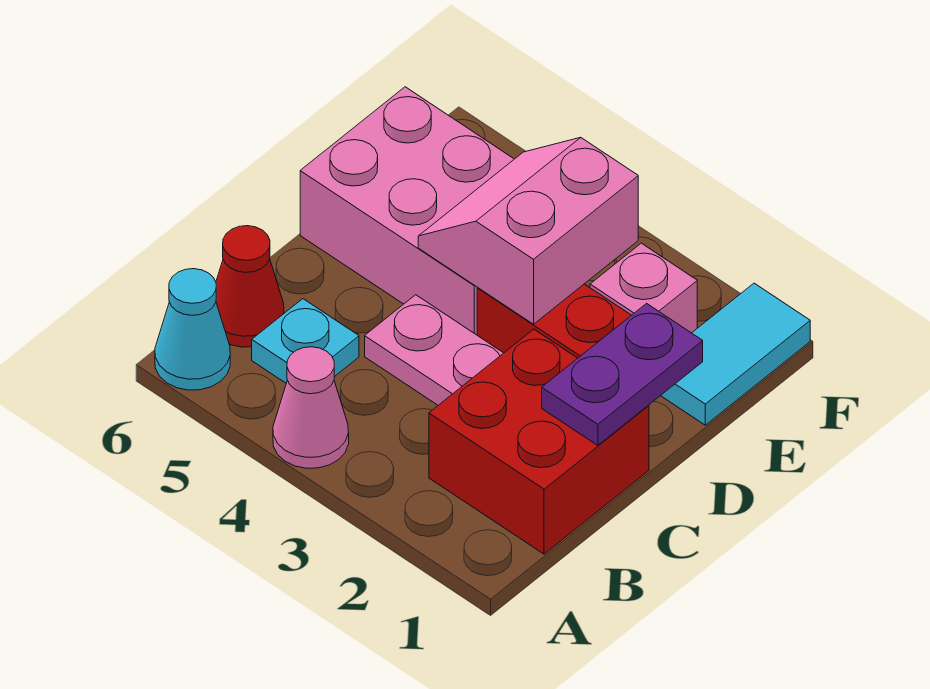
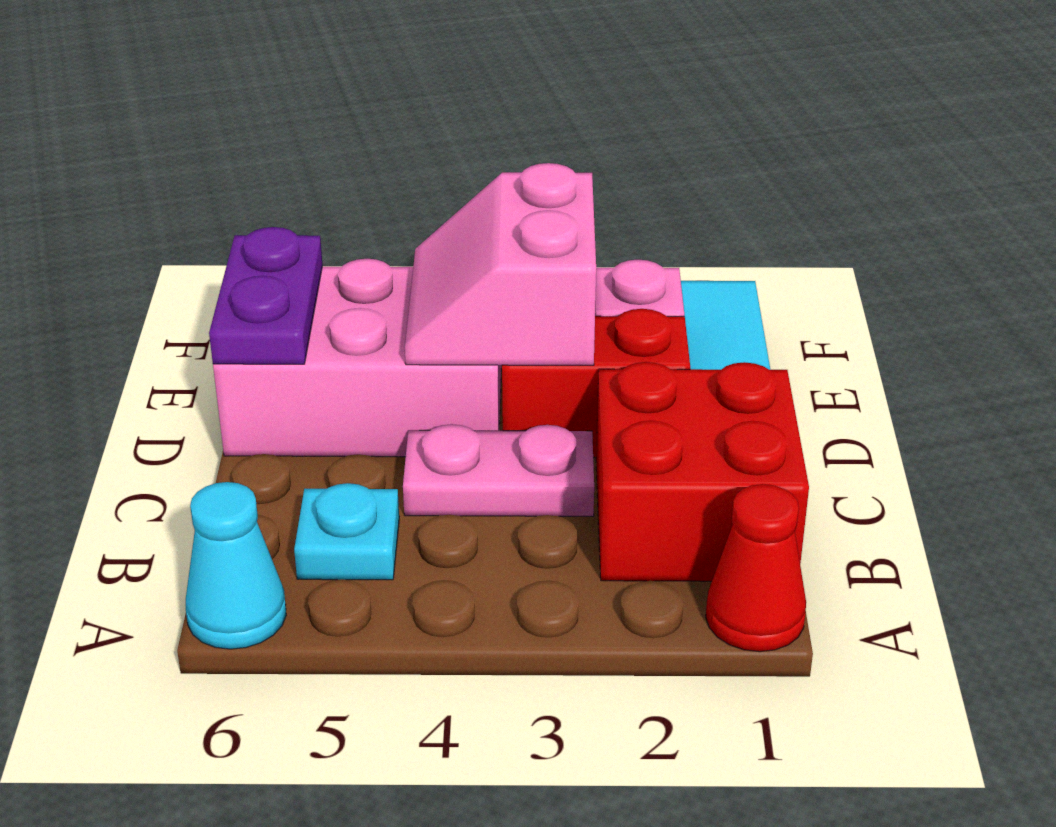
pink 1x1 cone [273,347,349,468] -> none
red 1x1 cone [216,226,284,347] -> red 1x1 cone moved to [706,484,806,652]
purple 1x2 plate [542,303,703,445] -> purple 1x2 plate moved to [209,227,323,364]

